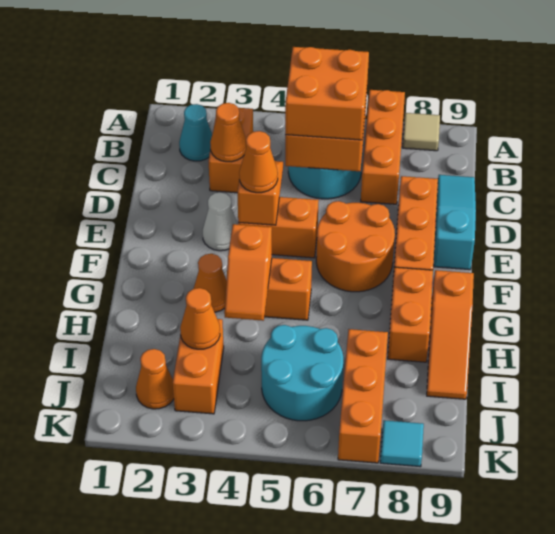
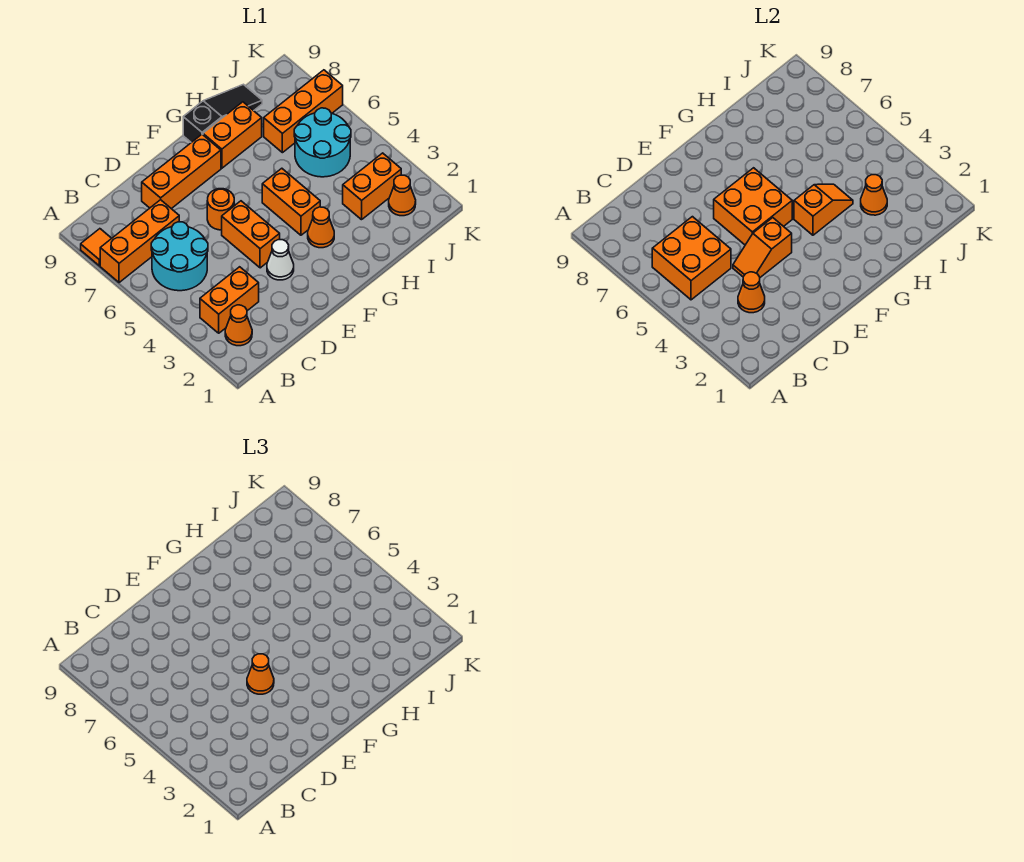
tan 1x1 tile [403,113,440,151] -> orange 1x1 tile [81,229,112,266]
cyan 1x1 cone [179,104,212,161] -> orange 1x1 cone [225,305,252,346]
orange 2x2 brick [285,47,369,140] -> orange 2x2 brick moved to [714,168,792,245]
cyan 1x3 slope [433,175,476,270] -> none
orange 2x2 round brick [316,201,395,292] -> orange 1x1 round brick [207,189,234,230]
orange 1x3 slope [427,270,474,399] -> black 1x3 slope [183,84,262,142]
cyan 1x1 tile [380,420,424,467] -> none

